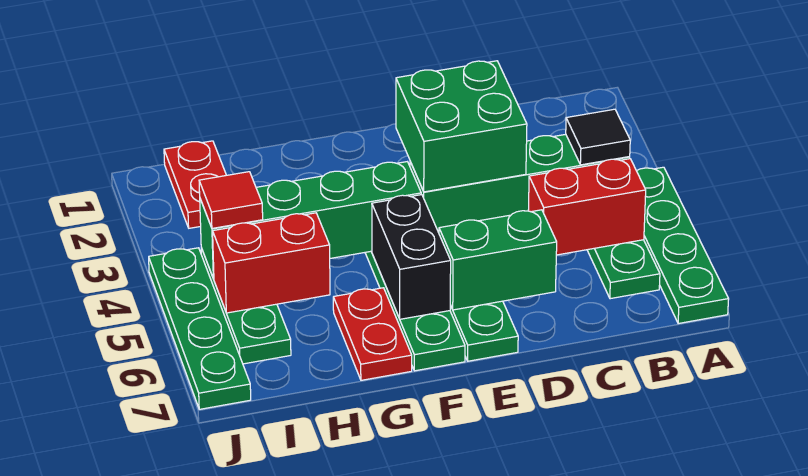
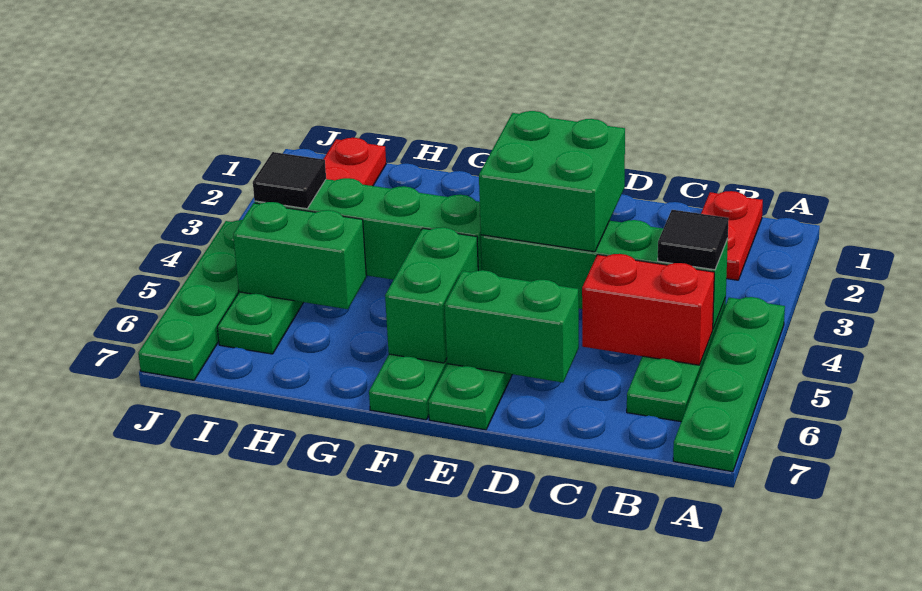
black 1x2 brick [372,195,451,319] -> green 1x2 brick [385,227,478,363]
red 1x2 plate [333,288,412,380] -> red 1x2 plate moved to [701,191,763,280]
red 1x2 brick [213,213,330,313] -> green 1x2 brick [233,202,366,309]
red 1x1 tile [199,172,263,228] -> black 1x1 tile [253,152,326,209]

